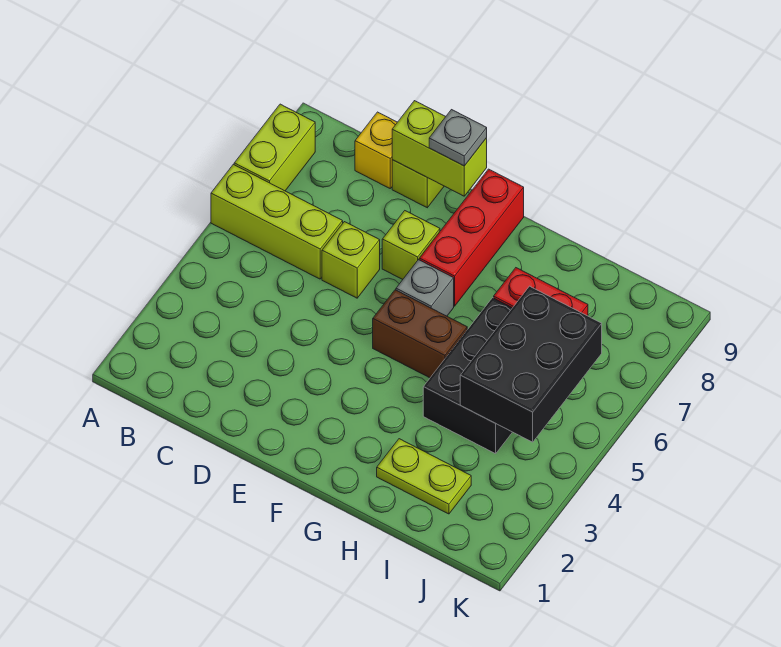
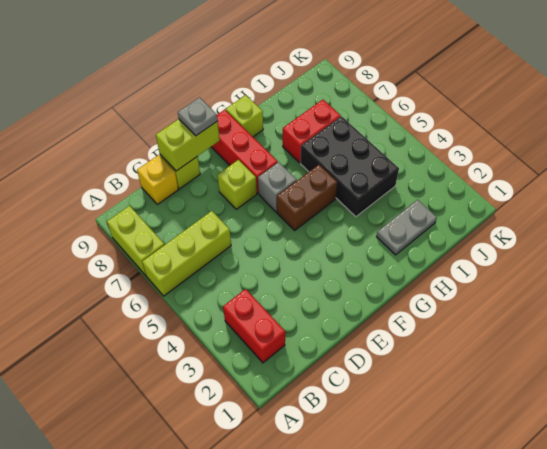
none -> red 1x2 brick [223,289,285,363]
lime 1x1 brick [322,222,380,298] -> lime 1x1 brick moved to [226,95,263,137]
lime 1x2 plate [377,439,471,514] -> grey 1x2 plate [376,200,437,255]
black 2x3 brick [460,286,602,442] -> none

